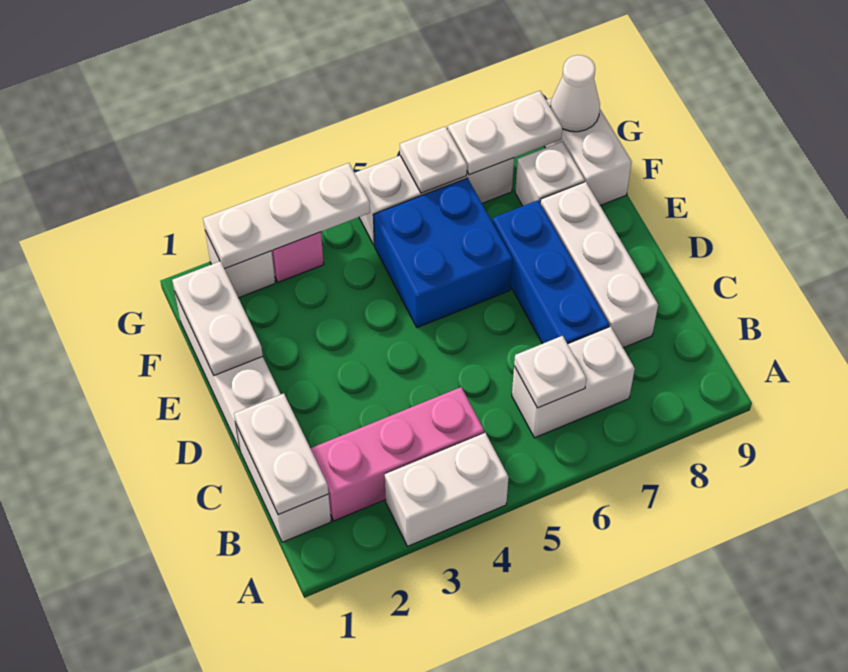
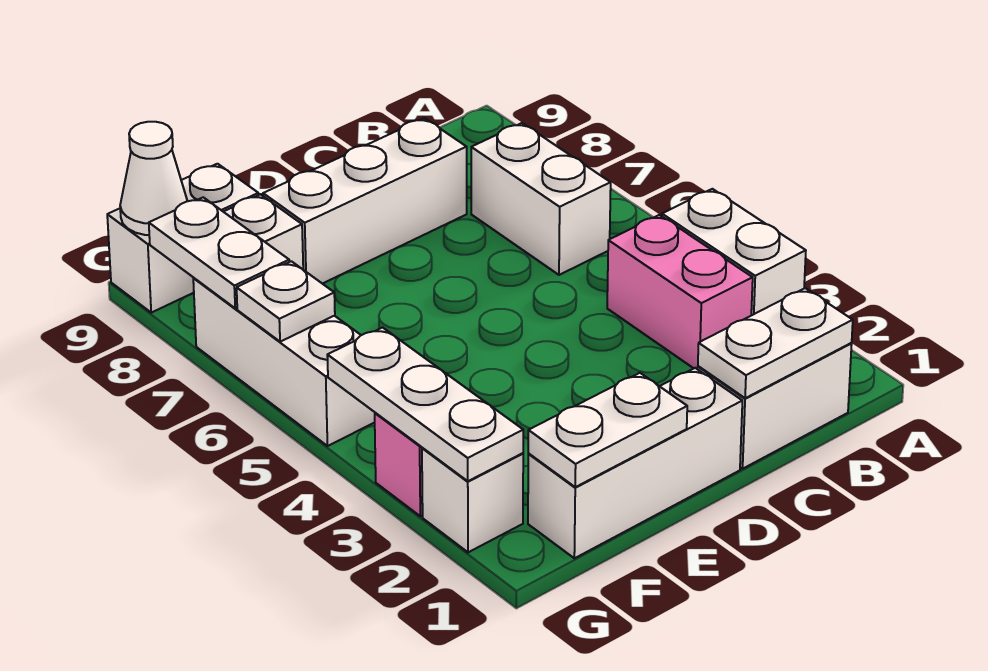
pink 1x3 brick [310,387,484,521] -> pink 1x2 brick [607,215,753,369]
white 1x1 plate [514,336,587,408] -> none
blue 1x3 brick [492,200,609,344] -> none
blue 2x2 brick [373,178,512,328] -> none

